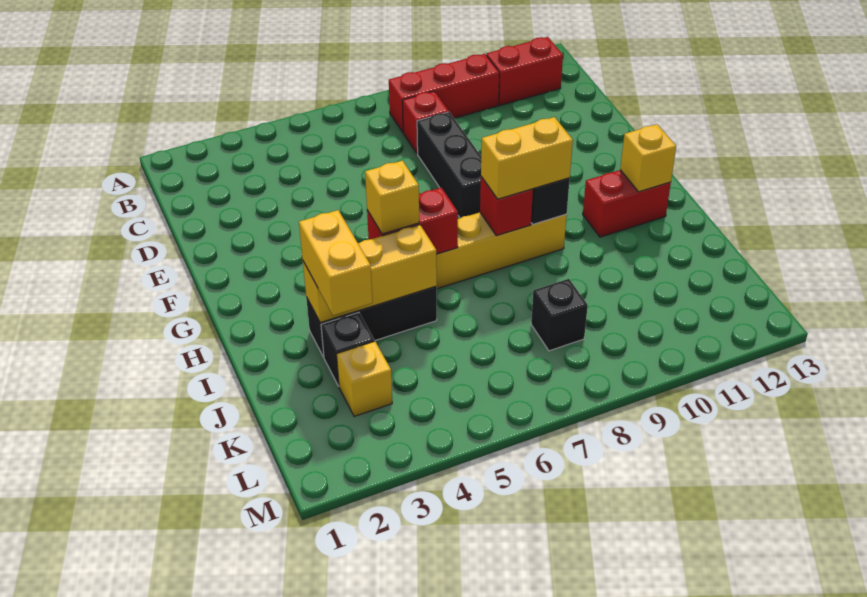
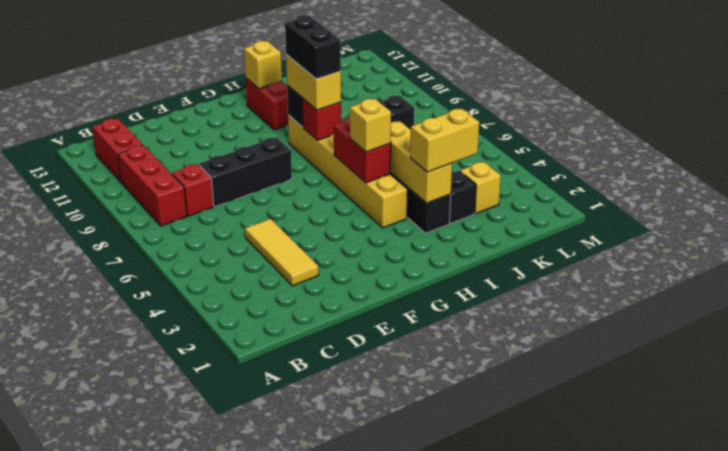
none -> yellow 1x3 tile [245,219,319,286]
none -> black 1x2 brick [285,15,341,79]

